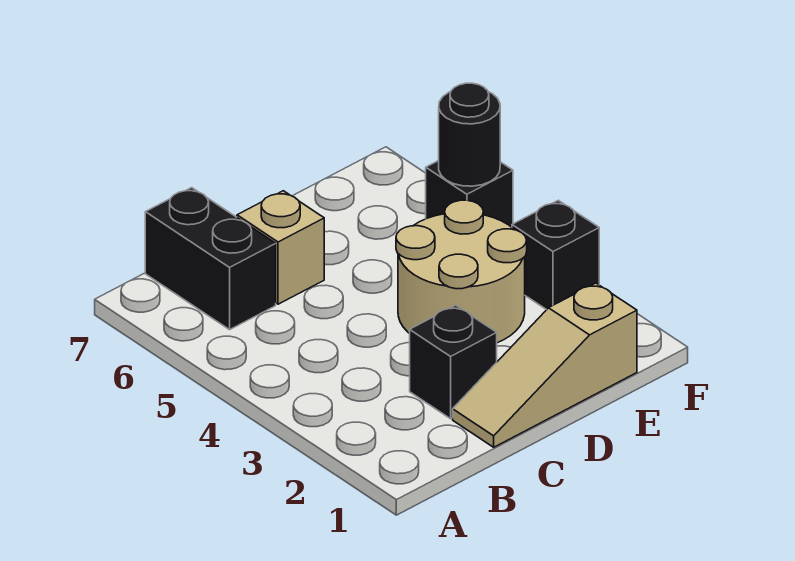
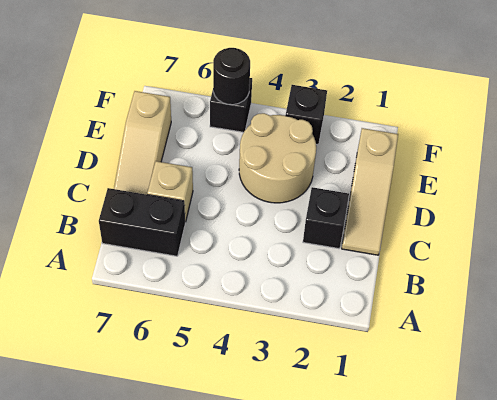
none -> tan 1x3 slope [114,91,171,195]

